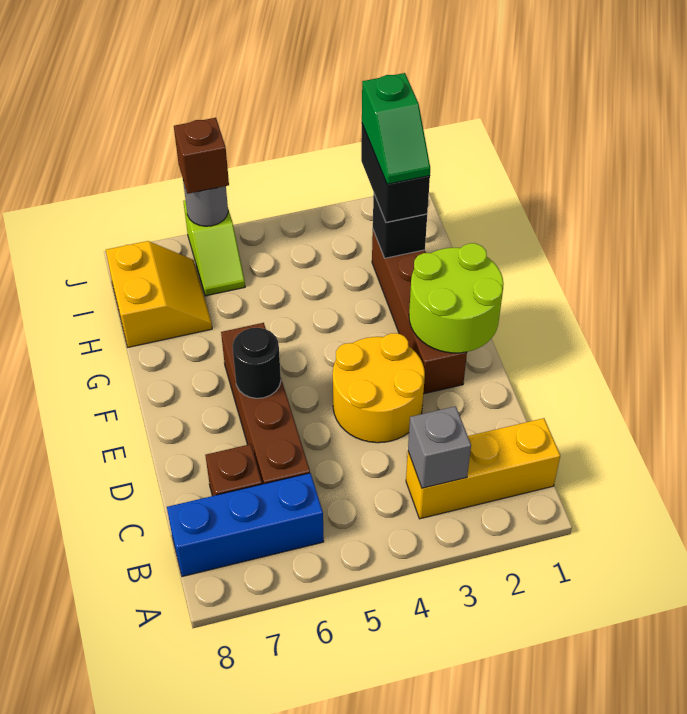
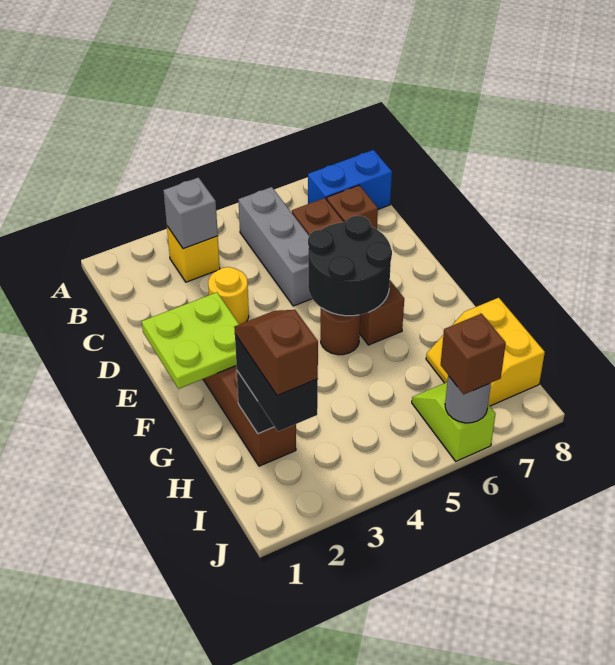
yellow 1x3 brick [406,418,560,519] -> yellow 1x1 brick [167,226,220,282]
none -> grey 1x3 brick [238,187,312,306]
blue 1x3 brick [167,473,324,577] -> blue 1x2 brick [308,150,392,209]
yellow 2x2 round brick [333,333,425,443] -> yellow 1x1 round brick [208,267,249,324]
lime 2x2 round brick [409,243,504,353] -> lime 2x2 plate [142,292,239,389]
black 1x1 round brick [232,328,281,398] -> black 2x2 round brick [308,216,392,316]
none -> brown 1x1 round brick [321,308,360,355]
green 1x2 slope [362,73,430,184] -> brown 1x2 slope [234,310,318,396]

